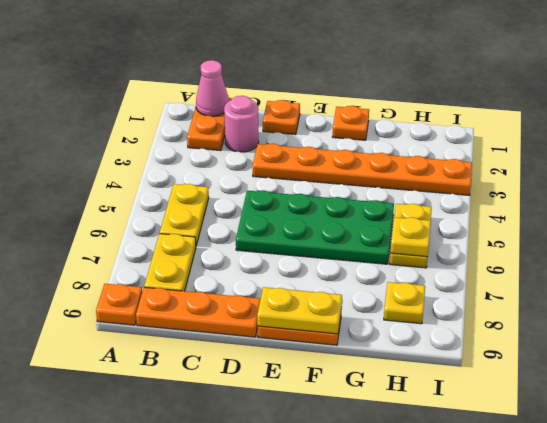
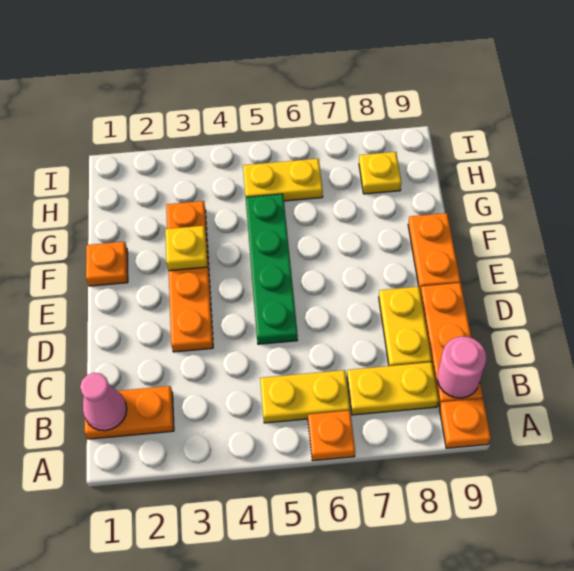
pink 1x1 round brick [224,96,259,152] -> pink 1x1 round brick moved to [438,336,486,398]
orange 1x1 plate [263,100,300,135] -> orange 1x1 plate moved to [308,411,355,461]
orange 1x6 plate [253,144,472,195] -> orange 1x4 plate [166,201,213,352]
green 2x4 plate [236,190,394,264] -> green 1x4 plate [246,194,298,344]
yellow 1x2 plate [257,287,342,334] -> yellow 1x2 plate moved to [379,287,432,366]
yellow 1x1 plate [391,217,431,257] -> yellow 1x1 plate moved to [165,226,208,271]

